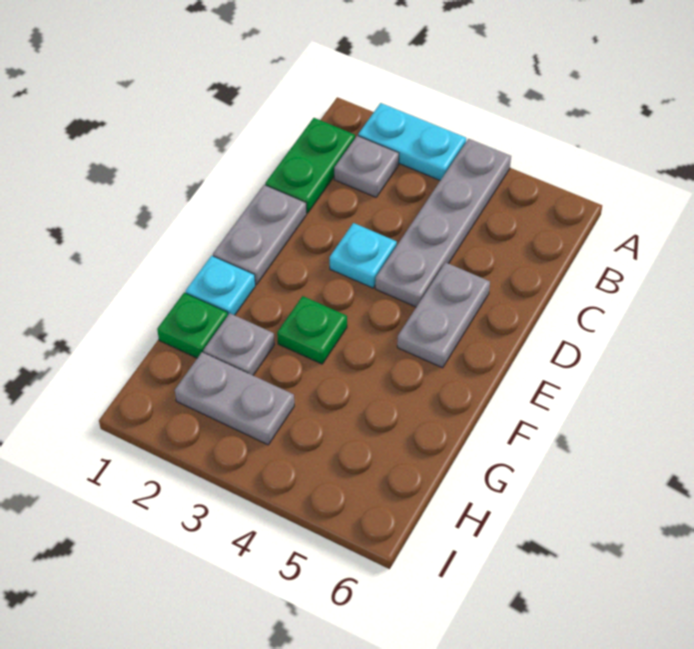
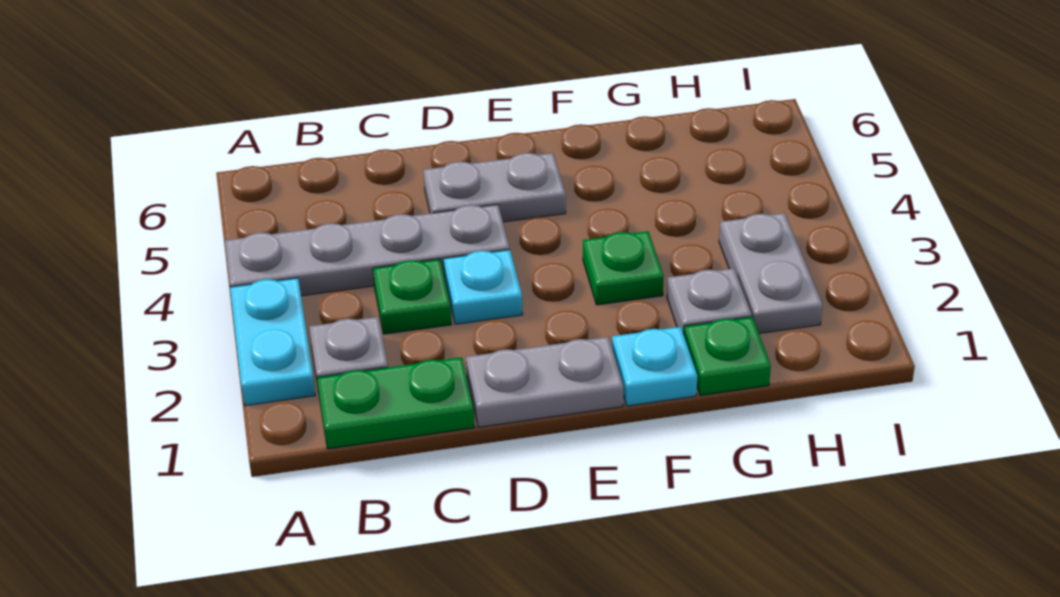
none -> green 1x1 plate [373,259,452,334]

